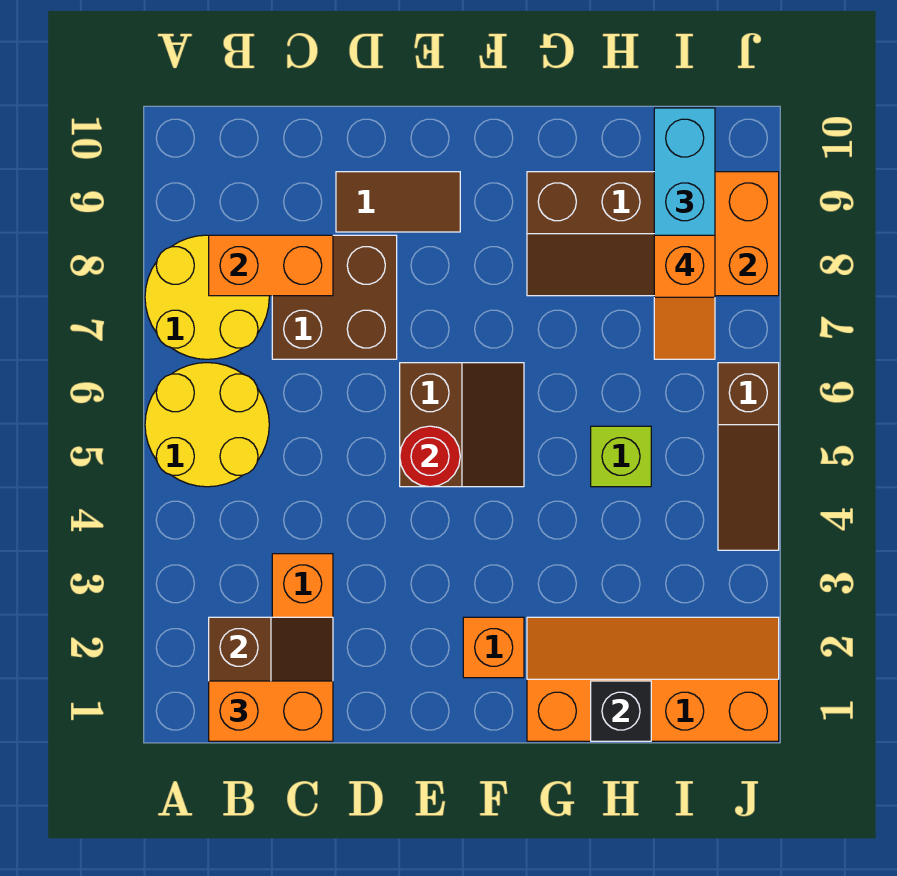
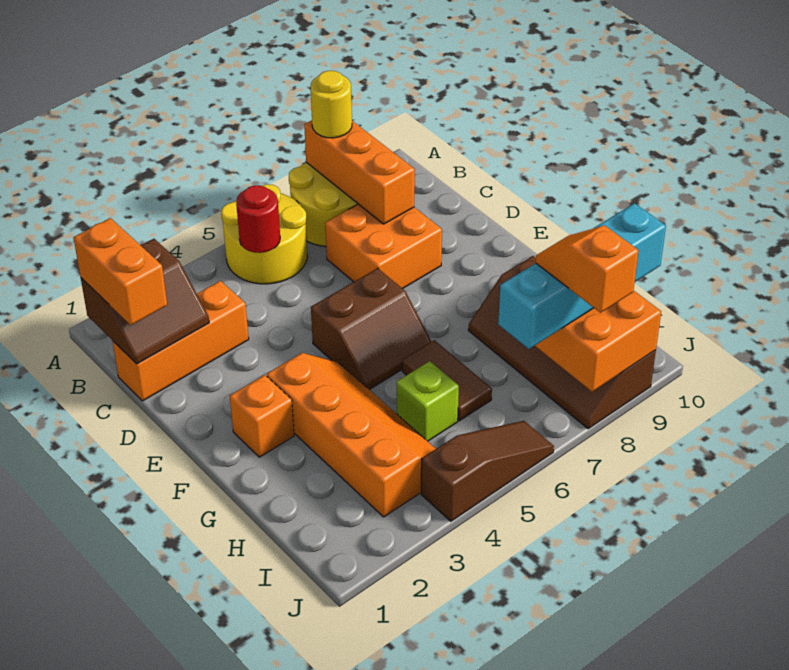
none -> yellow 1x1 round brick [310,71,352,138]
orange 1x2 brick [209,235,333,296] -> orange 1x3 brick [304,120,415,224]
brown 2x2 brick [272,235,397,359] -> orange 2x2 brick [325,204,442,289]
brown 1x2 tile [336,172,460,232] -> brown 1x2 tile moved to [402,340,492,421]
red 1x1 round brick [400,426,460,487] -> red 1x1 round brick moved to [236,185,280,253]
orange 2x4 slope [527,617,779,741] -> orange 2x4 slope moved to [267,353,436,517]
black 1x1 brick [591,681,651,741] -> none
orange 1x2 slope [654,235,715,359] -> orange 1x2 slope turned to [536,225,639,313]
brown 1x3 slope [718,363,779,550] -> brown 1x3 slope turned to [421,421,554,521]

